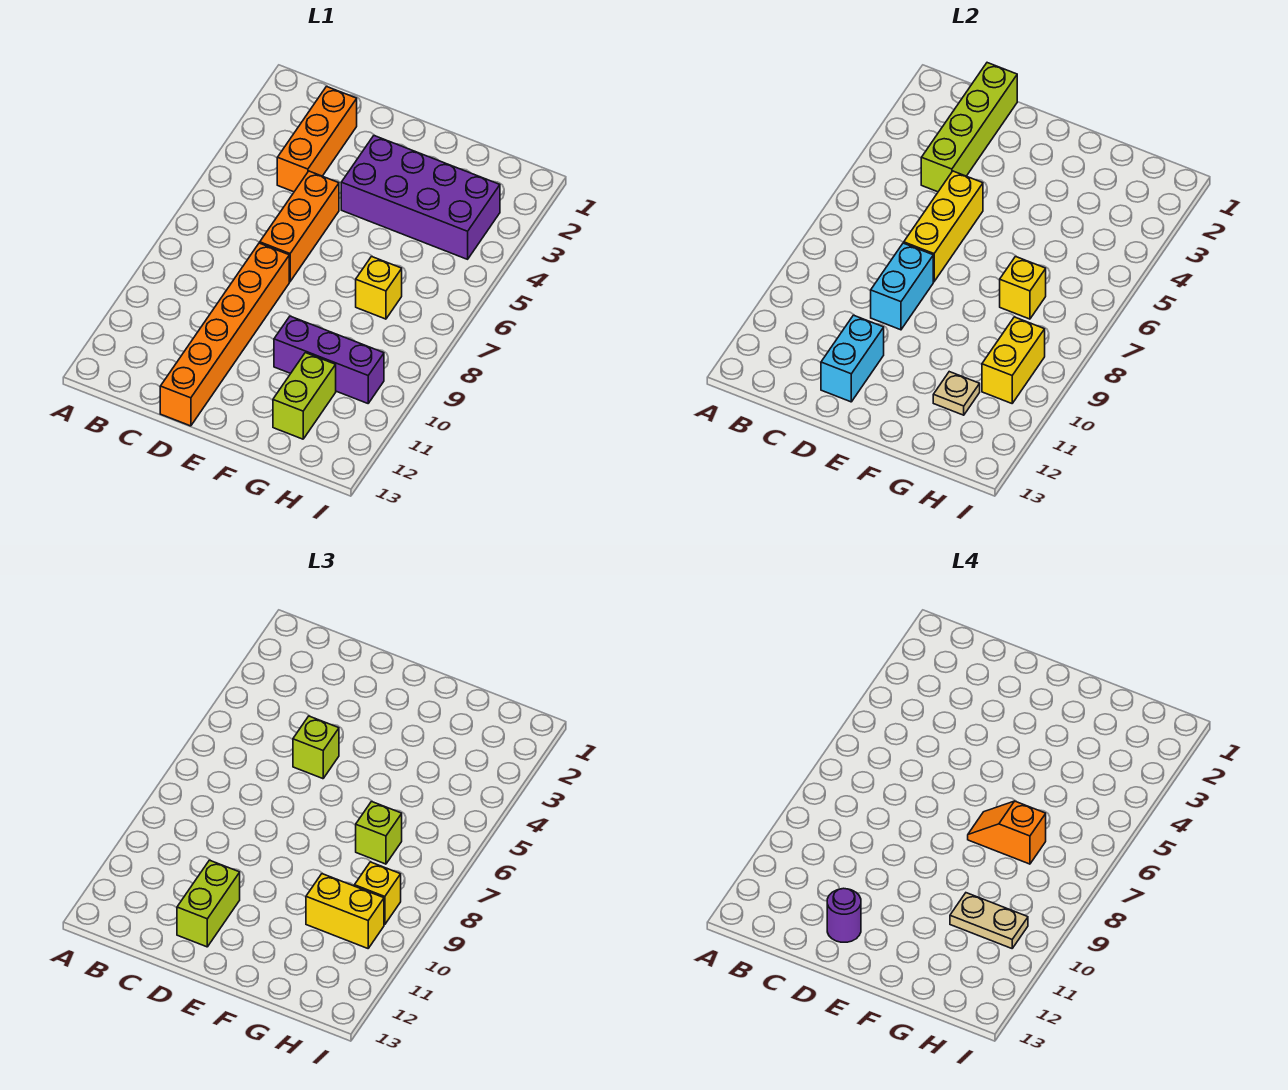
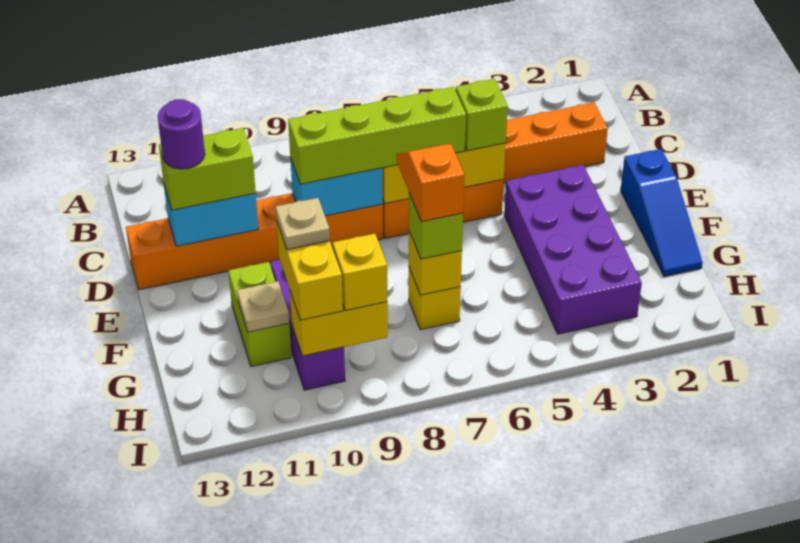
lime 1x4 brick [921,63,1017,192] -> lime 1x4 brick moved to [288,87,466,184]
none -> blue 1x3 slope [621,149,703,277]
tan 1x2 plate [950,893,1028,948] -> tan 1x1 plate [276,198,330,249]
lime 1x2 brick [273,353,336,439] -> lime 1x2 brick turned to [228,262,291,367]

